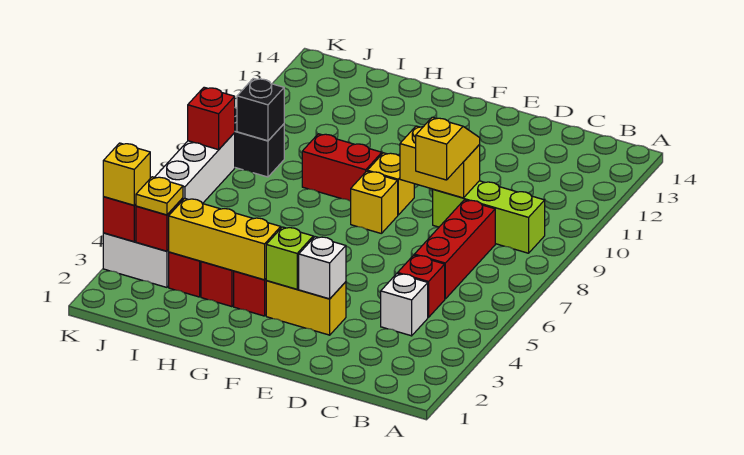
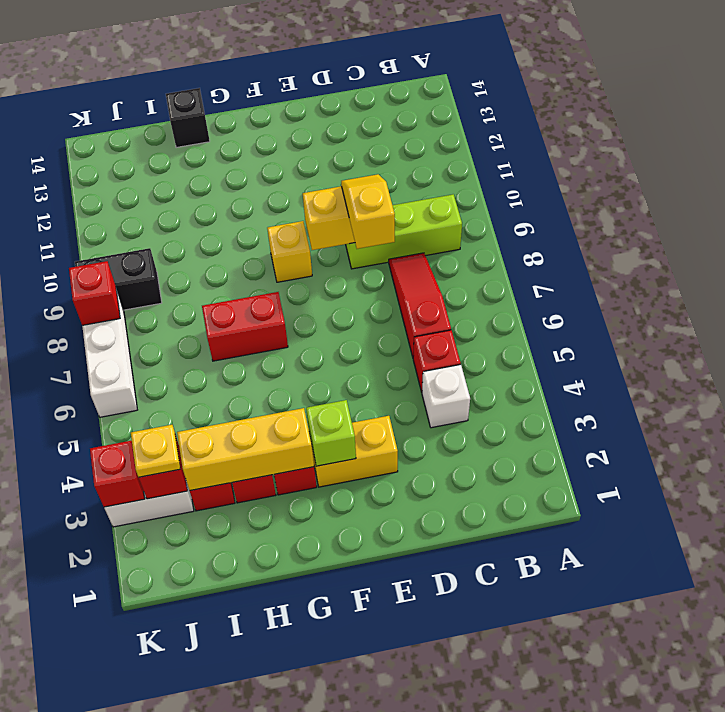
red 1x3 brick [414,200,495,299] -> red 1x3 slope [389,253,451,357]
white 1x1 brick [299,237,346,299] -> none
yellow 1x1 brick [351,171,398,234] -> none
red 1x2 brick [302,134,382,201] -> red 1x2 brick moved to [202,292,288,361]
black 1x1 brick [237,78,284,141] -> black 1x1 brick moved to [166,88,210,148]
yellow 1x1 brick [103,143,150,205] -> none

